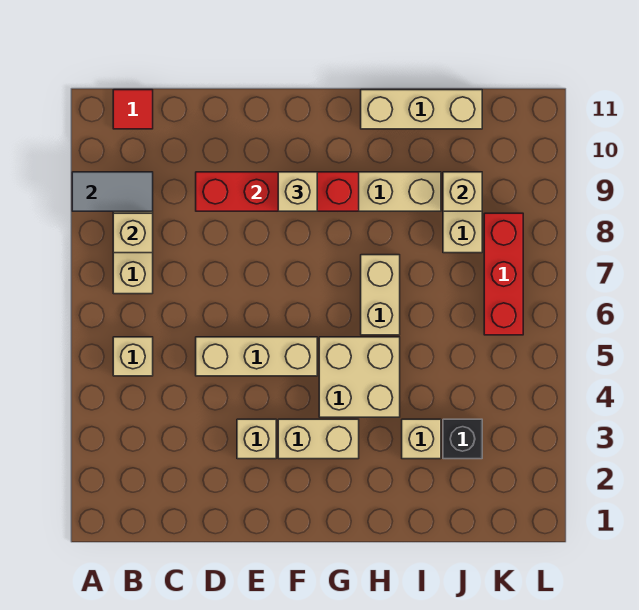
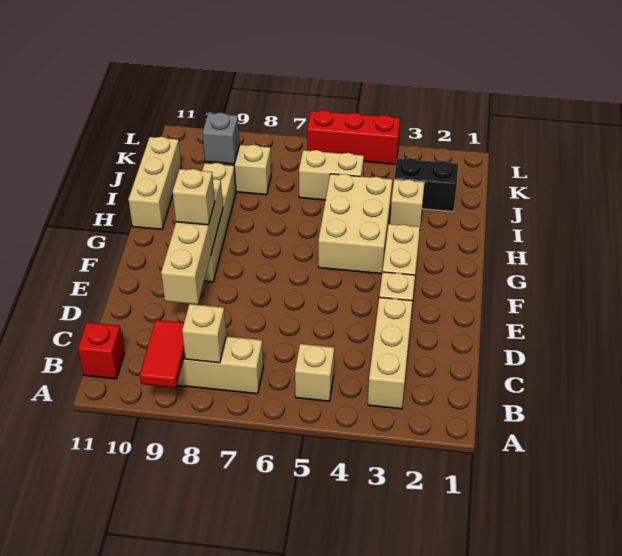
grey 1x2 tile [72,172,153,211] -> red 1x2 tile [140,320,185,388]
red 1x1 tile [113,90,153,129] -> red 1x1 brick [78,322,125,379]
tan 1x3 brick [196,337,317,376] -> tan 1x3 brick moved to [368,297,413,409]
red 1x4 brick [196,172,359,211] -> tan 1x4 brick [161,179,223,305]
tan 2x2 brick [319,337,400,417] -> tan 2x3 brick [318,174,392,274]
tan 1x2 brick [361,255,400,335] -> tan 1x2 brick moved to [299,150,364,200]
black 1x1 brick [443,419,482,459] -> black 1x2 brick [394,158,458,211]
tan 1x1 brick [443,172,482,211] -> grey 1x1 brick [202,113,240,164]
red 1x3 brick [484,213,523,335] -> red 1x3 brick moved to [307,110,400,164]

